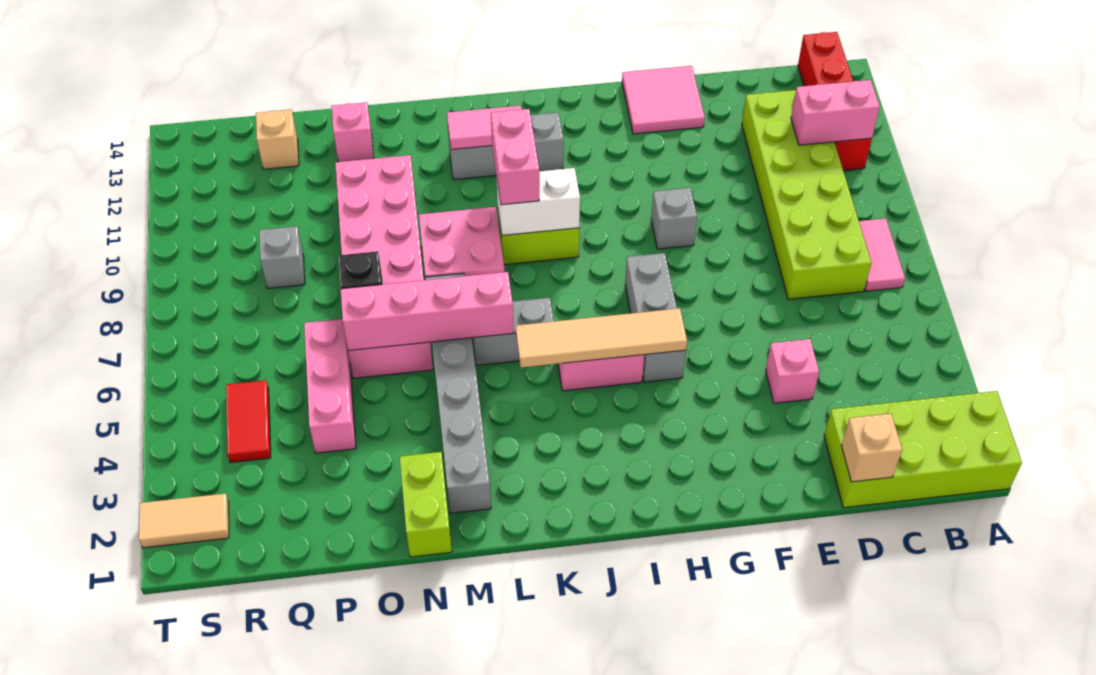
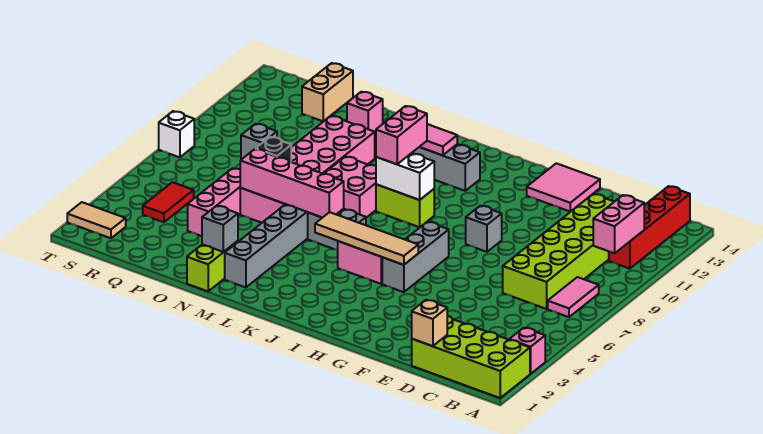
pink 1x2 brick [791,80,880,145] -> pink 1x2 brick turned to [593,195,644,253]
pink 1x1 brick [766,339,819,403] -> pink 1x1 brick moved to [509,328,545,374]
none -> grey 1x1 brick [202,206,238,252]
tan 1x1 brick [256,109,299,169] -> tan 1x2 brick [302,63,353,121]
none -> white 1x1 brick [159,111,194,157]

